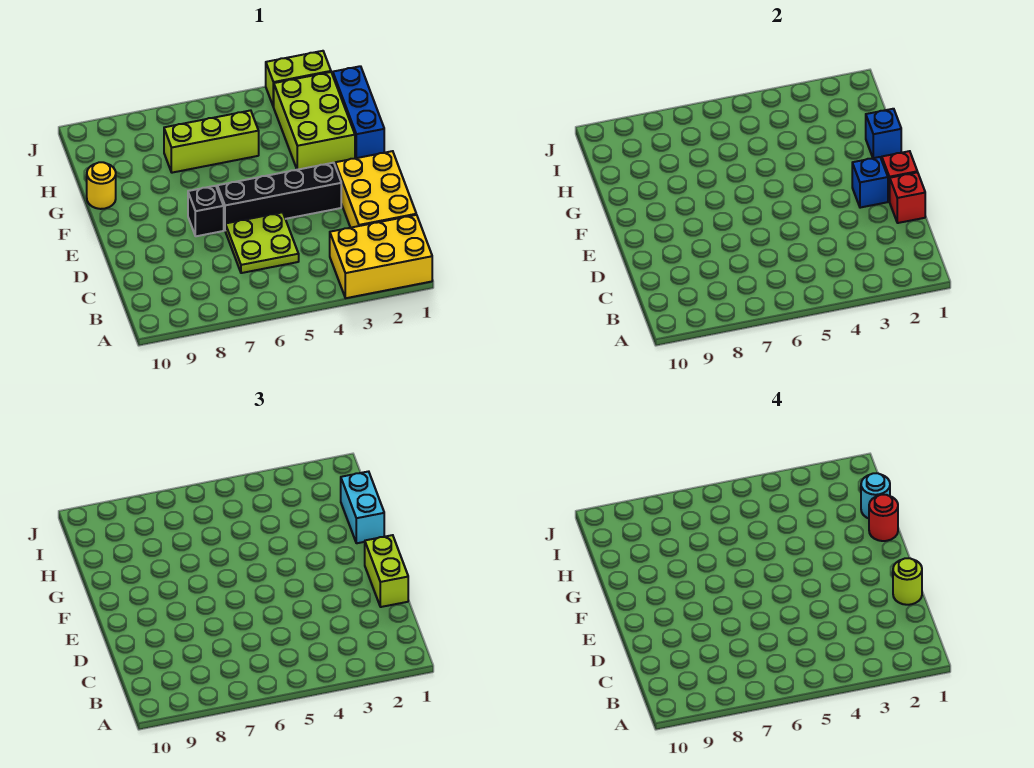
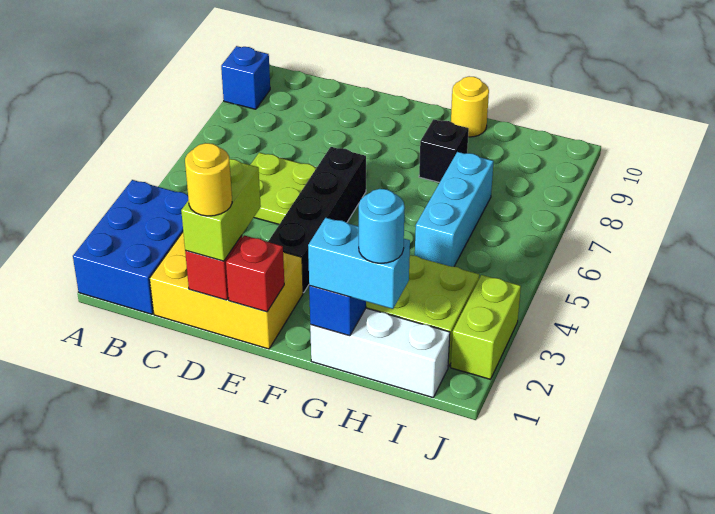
yellow 2x3 brick [330,215,432,298] -> blue 2x3 brick [73,180,188,314]
lime 1x2 brick [365,535,408,607] -> lime 1x2 brick turned to [181,159,261,261]
lime 1x1 round brick [893,558,922,605] -> yellow 1x1 round brick [185,143,232,216]
blue 1x1 brick [852,157,888,208] -> blue 1x1 brick moved to [221,46,270,109]
black 1x1 brick [188,186,224,236] -> black 1x1 brick moved to [419,119,469,183]
blue 1x3 brick [333,66,384,158] -> white 1x3 brick [310,308,450,398]
red 1x1 round brick [869,495,898,541] -> none
lime 1x3 brick [164,110,259,173] -> cyan 1x3 brick [415,152,494,267]

